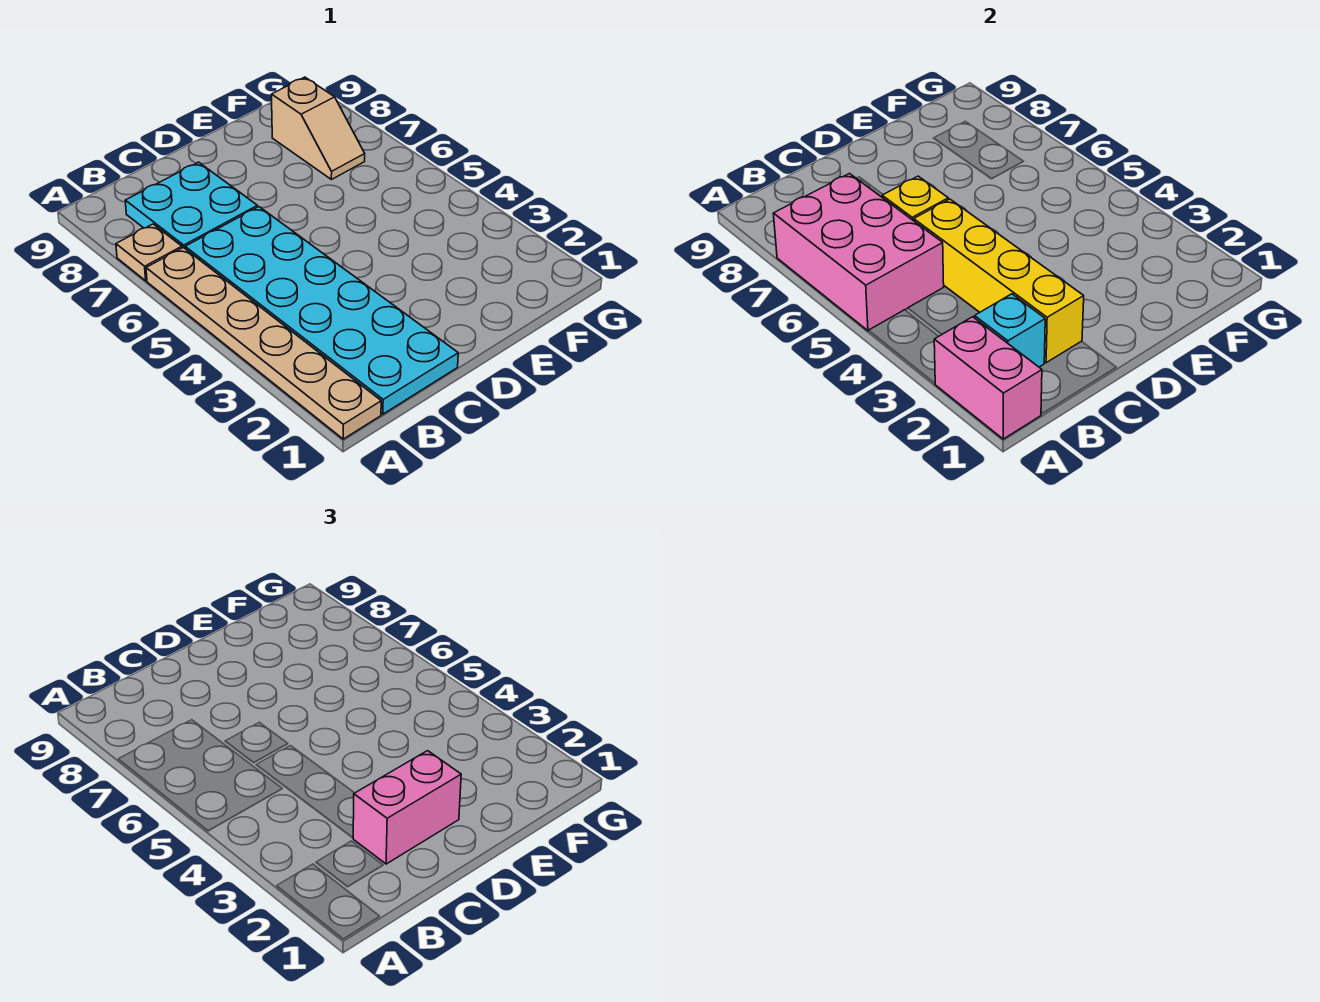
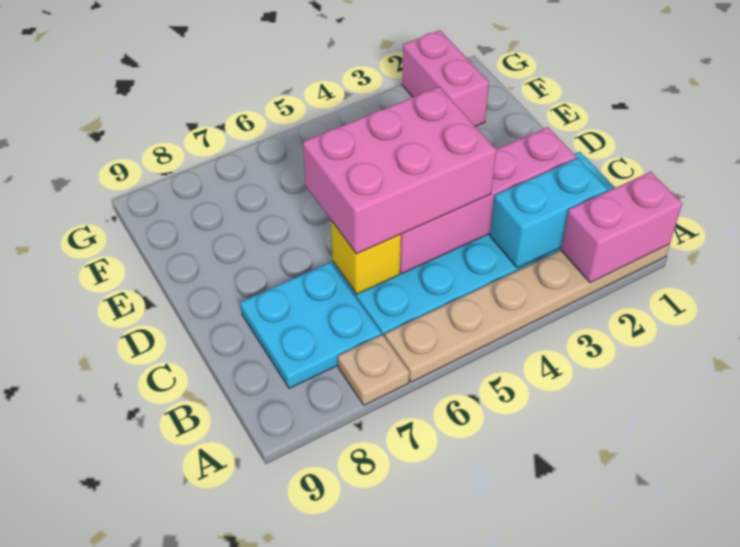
pink 2x3 brick [773,174,944,331] -> pink 2x3 brick moved to [303,87,496,254]
cyan 1x1 brick [975,294,1045,367] -> cyan 1x2 brick [490,158,608,268]
yellow 1x4 brick [914,199,1084,363] -> pink 1x4 brick [400,127,576,273]
pink 1x2 brick [353,751,461,864] -> pink 1x2 brick moved to [402,30,489,127]
tan 1x2 slope [271,77,365,180] -> none

